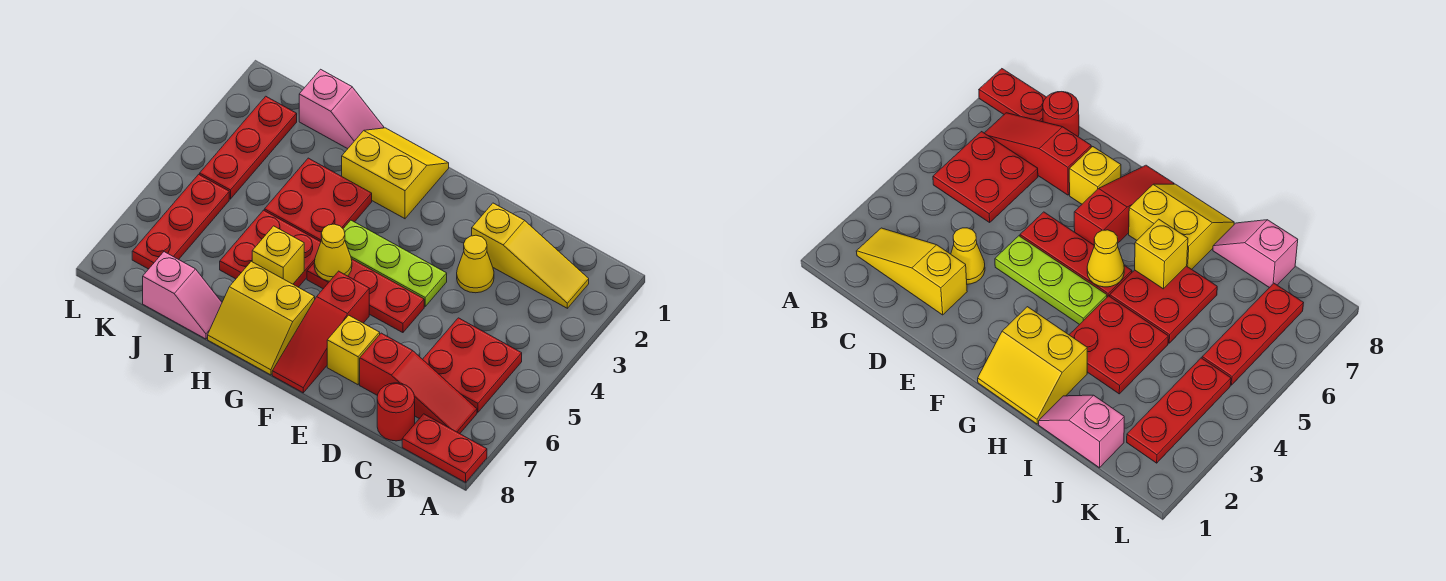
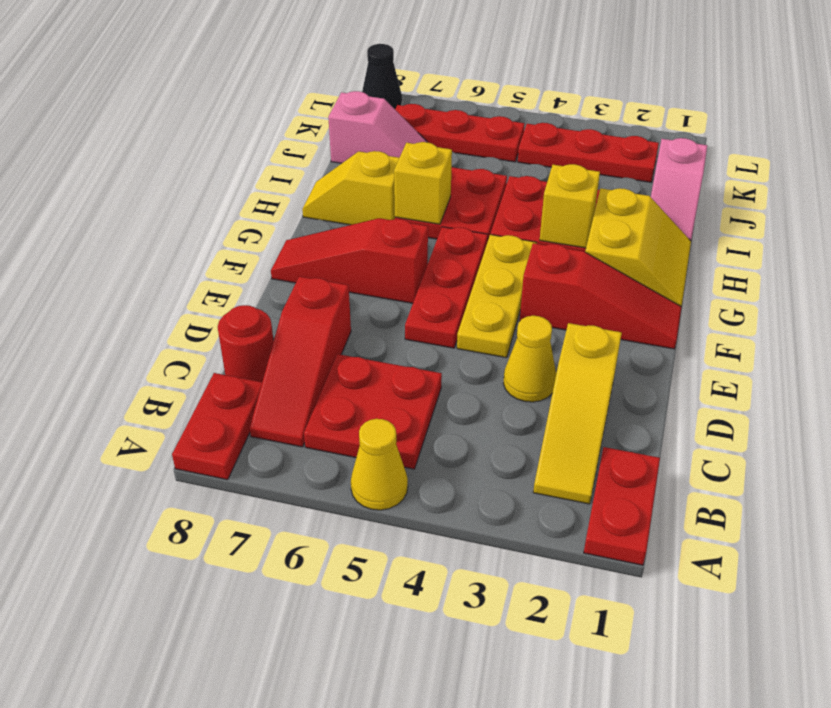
none -> red 1x2 plate [584,447,660,565]
lime 1x3 plate [343,220,447,306] -> yellow 1x3 plate [457,235,537,358]
yellow 1x1 brick [327,315,380,385] -> yellow 1x1 brick moved to [540,164,600,248]
none -> red 1x3 slope [520,243,681,349]
yellow 1x1 cone [314,224,352,281] -> yellow 1x1 cone moved to [351,419,408,510]
yellow 2x2 slope [208,261,315,375] -> yellow 1x2 slope [302,151,399,225]
pink 1x2 slope [143,252,222,339] -> pink 1x2 slope turned to [328,91,427,163]
none -> black 1x1 cone [362,44,402,109]

